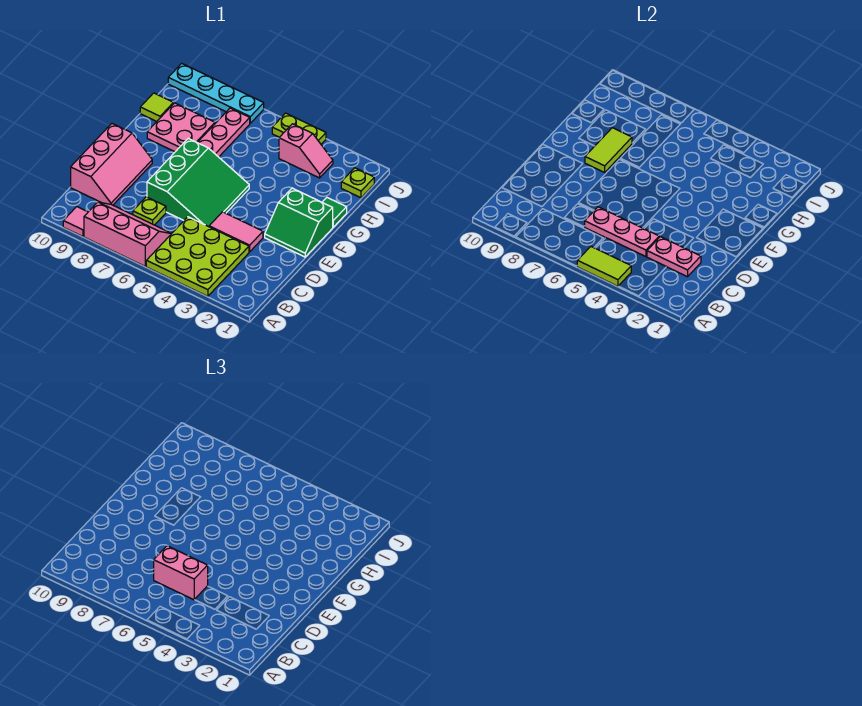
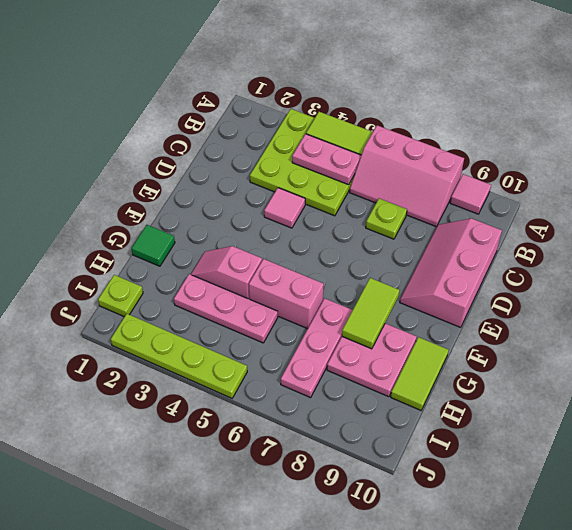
pink 1x2 plate [647,237,701,277] -> pink 1x2 plate moved to [292,134,361,185]
pink 1x3 plate [585,207,659,257] -> pink 1x3 plate moved to [174,274,278,343]
pink 1x2 brick [154,546,208,600] -> pink 1x2 brick moved to [249,259,324,329]
pink 1x2 tile [209,212,263,252] -> pink 1x1 tile [264,188,305,228]
green 3x3 slope [147,138,249,227] -> none
green 2x2 slope [265,188,333,257] -> none
lime 1x1 tile [140,93,173,122] -> lime 1x2 tile [391,337,448,410]
pink 1x2 slope [279,124,333,178] -> pink 1x2 slope moved to [191,246,262,299]
lime 1x2 plate [272,113,326,144] -> lime 1x4 plate [110,314,247,398]
cyan 1x4 plate [168,63,264,123] -> none

